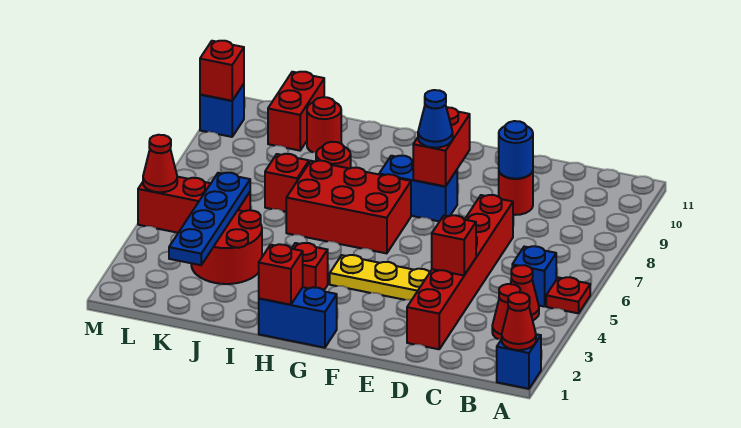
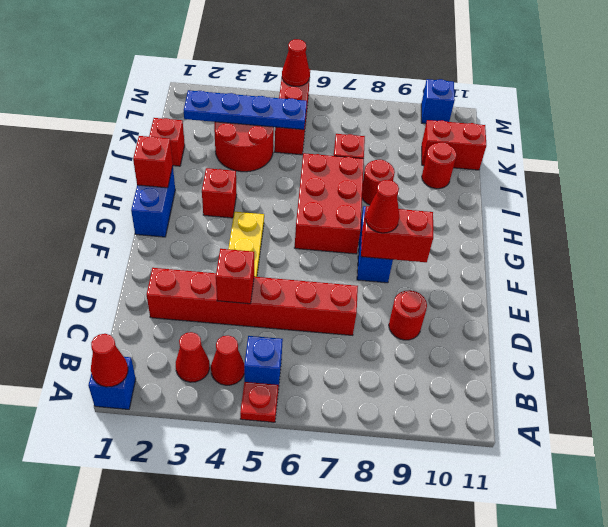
blue 1x1 round brick [499,121,533,179] -> none
blue 1x1 cone [418,90,453,148] -> red 1x1 cone [366,180,399,233]
red 1x1 brick [200,41,244,101] -> red 1x1 brick moved to [149,118,185,166]

